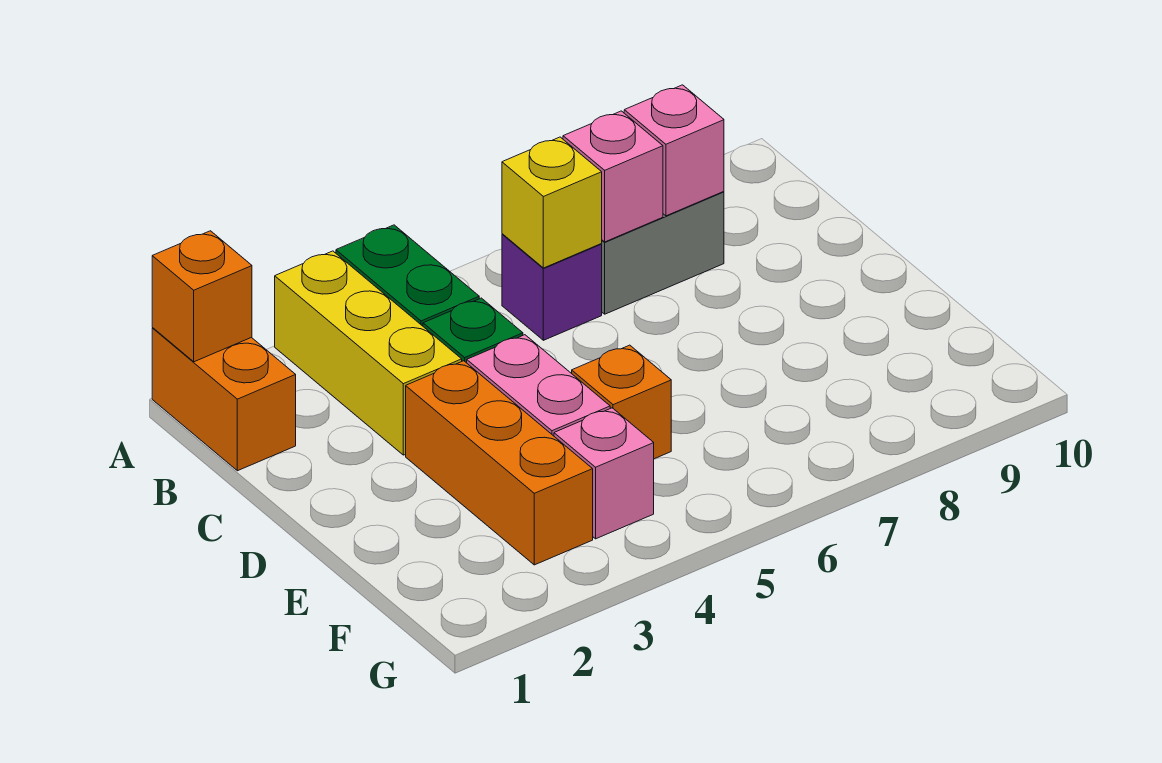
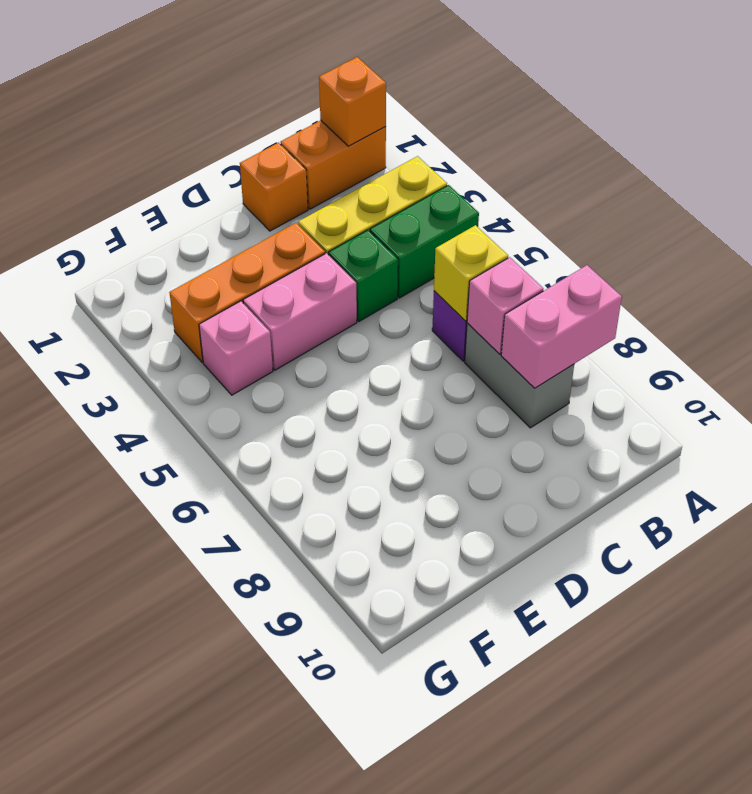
pink 1x1 brick [624,85,724,216] -> pink 1x2 brick [501,265,622,388]
orange 1x1 brick [572,345,671,459] -> orange 1x1 brick moved to [240,143,308,231]

